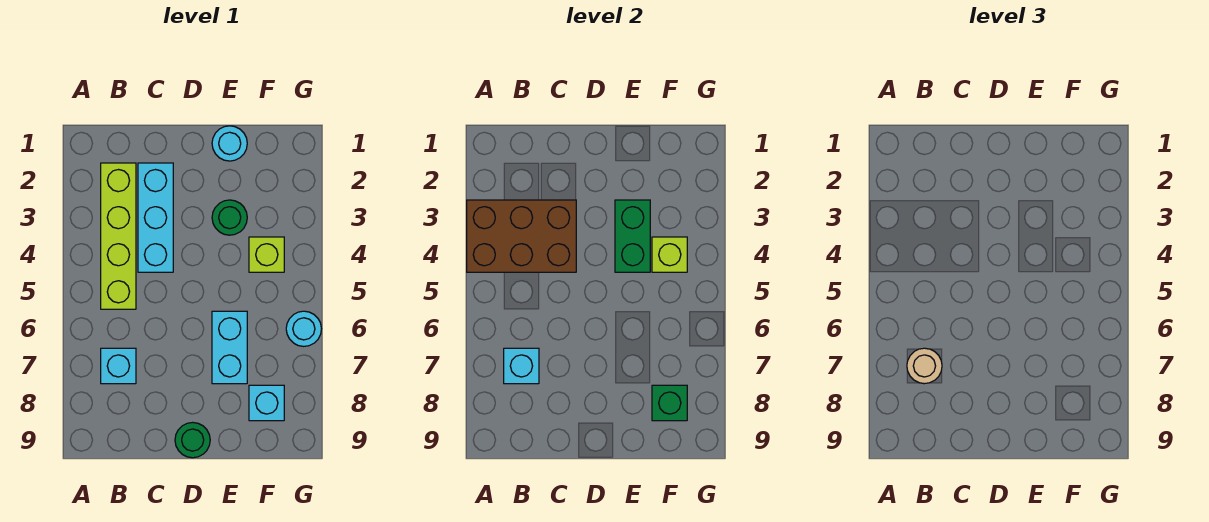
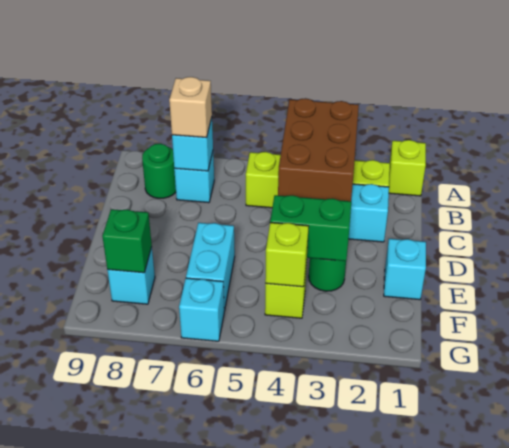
none -> lime 1x1 brick [389,140,426,196]
tan 1x1 round brick [907,348,942,384] -> tan 1x1 brick [169,77,212,137]
green 1x1 round brick [175,422,210,458] -> green 1x1 round brick moved to [142,144,176,198]
cyan 1x1 round brick [212,126,247,161] -> cyan 1x1 brick [384,239,426,300]
cyan 1x2 brick [212,311,247,384] -> cyan 1x2 brick turned to [186,223,235,311]
cyan 1x1 round brick [286,311,321,346] -> cyan 1x1 brick [179,278,224,341]

